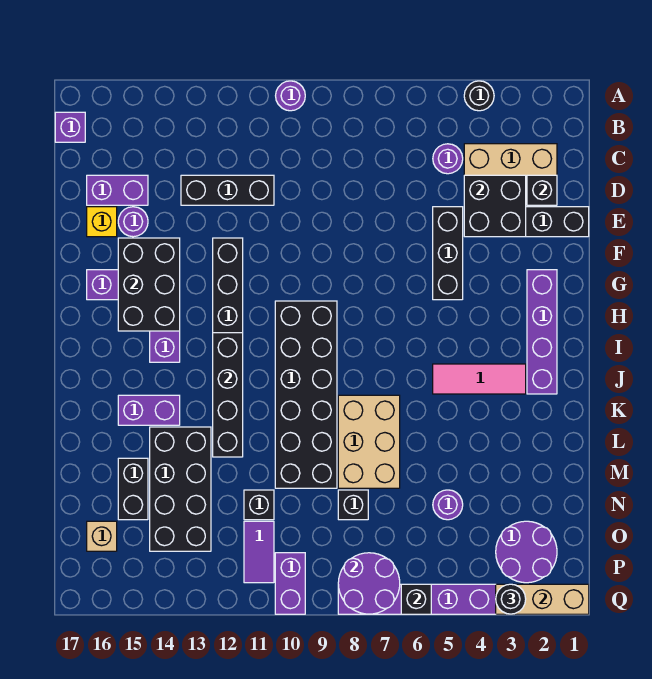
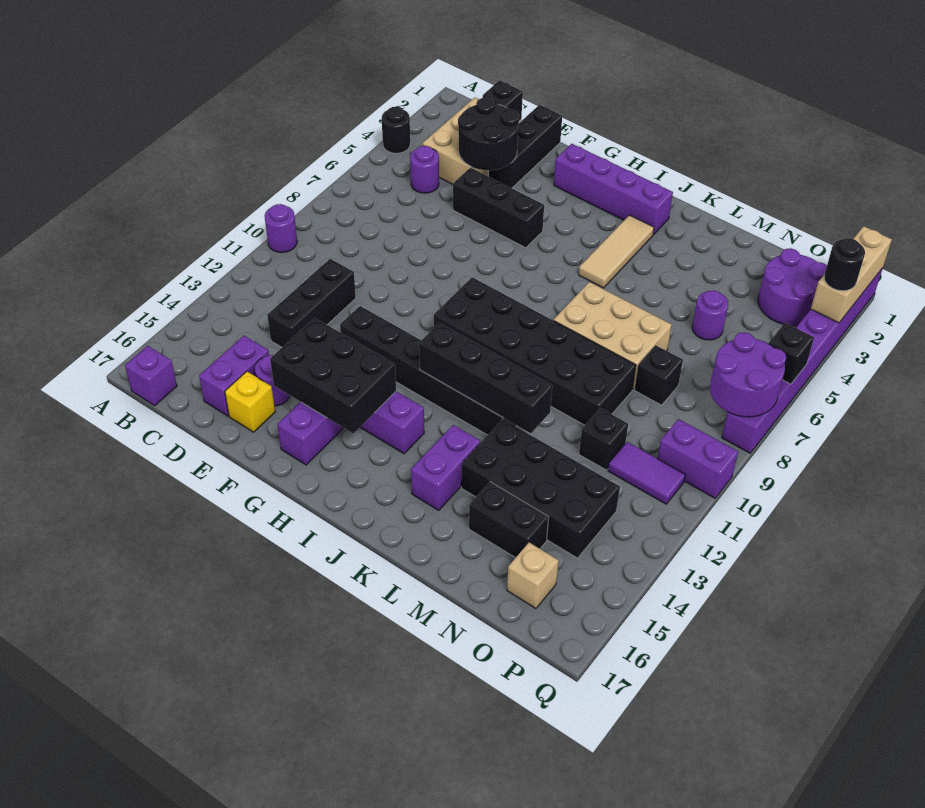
black 2x2 brick [464,175,526,237] -> black 2x2 round brick [458,98,519,170]
pink 1x3 tile [433,364,526,394] -> tan 1x3 tile [579,215,654,288]

